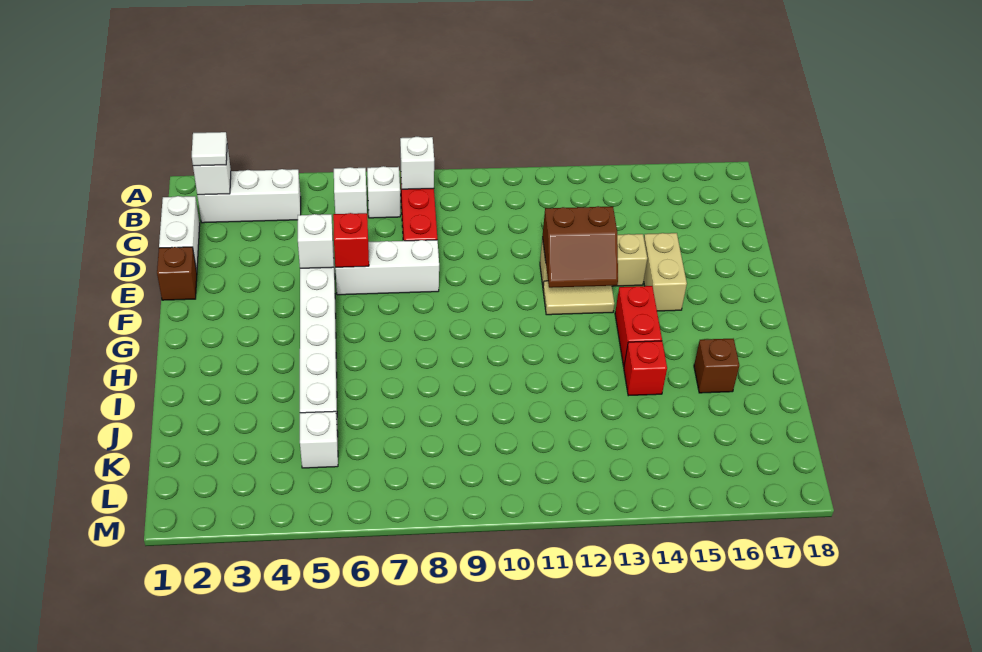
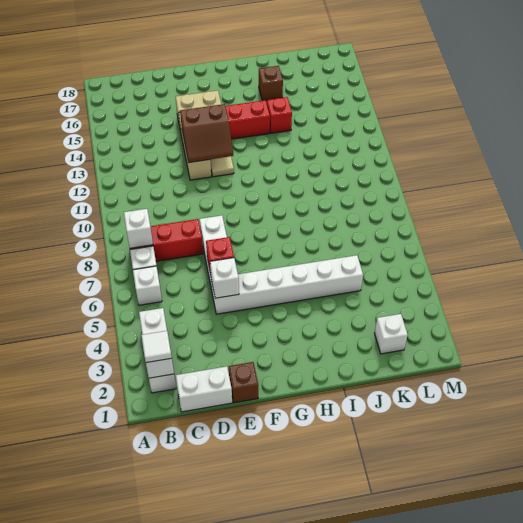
brown 2x2 slope [542,206,618,288] -> brown 2x2 slope turned to [180,104,233,163]
white 1x1 brick [300,411,338,468] -> white 1x1 brick moved to [375,314,408,354]

